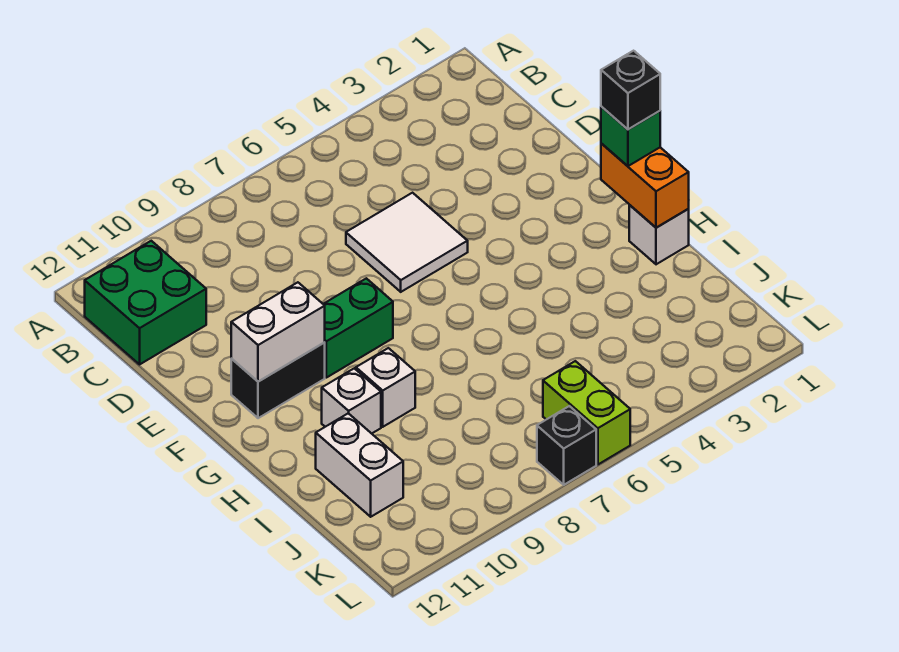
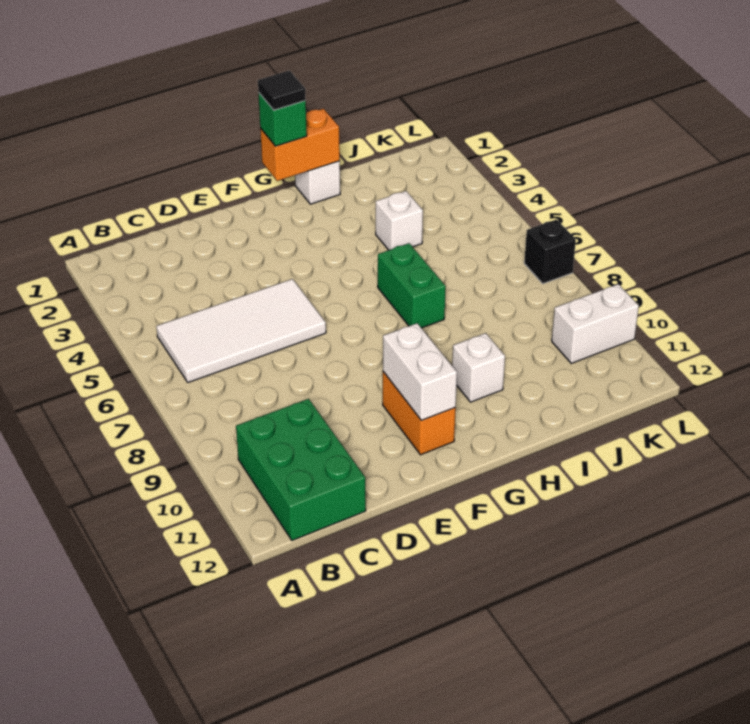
green 2x2 brick [85,241,206,364] -> green 2x3 brick [236,399,366,540]
white 2x2 tile [346,193,468,292] -> white 2x4 tile [156,279,326,383]
green 1x2 brick [324,278,393,378] -> green 1x2 brick moved to [378,243,446,328]
black 1x2 brick [231,343,325,418] -> orange 1x2 brick [383,372,456,455]
black 1x1 brick [601,51,660,129] -> black 1x1 tile [258,71,306,110]
white 1x1 brick [356,348,415,427] -> white 1x1 brick moved to [376,191,423,250]
white 1x2 brick [316,413,403,517] -> white 1x2 brick moved to [552,284,639,363]
lime 1x2 brick [543,361,630,465] -> none

